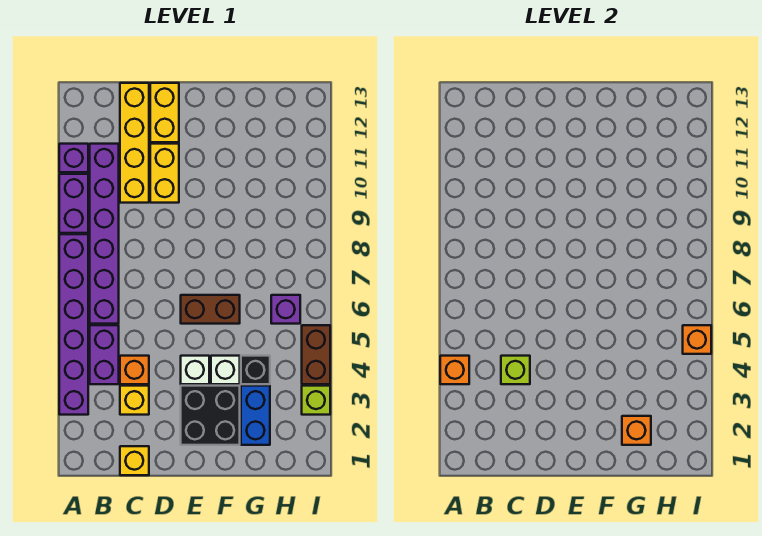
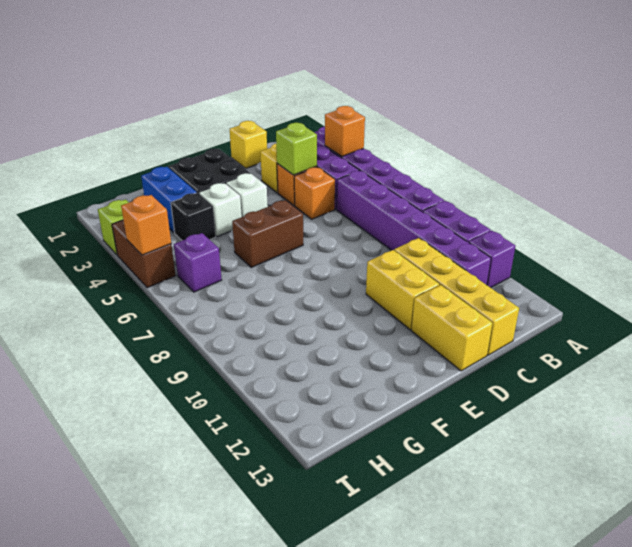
orange 1x1 brick [622,416,651,445] -> orange 1x1 brick moved to [294,167,335,219]

